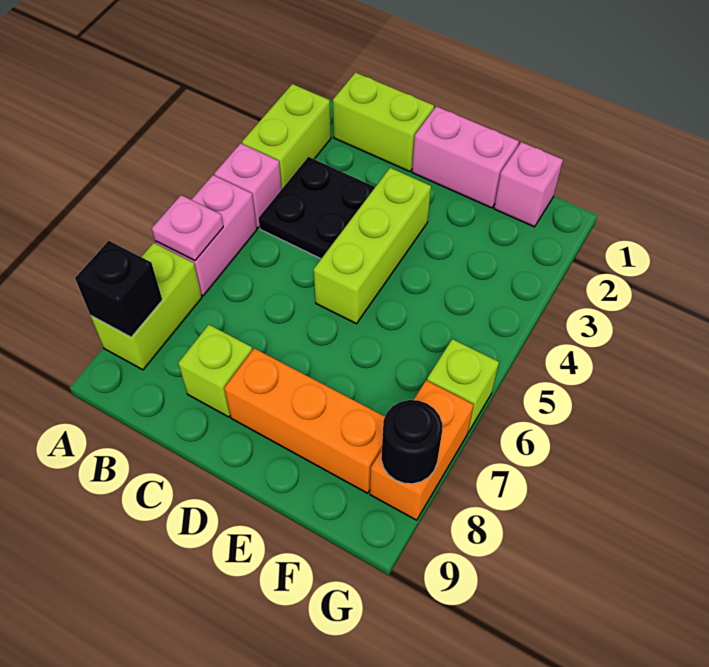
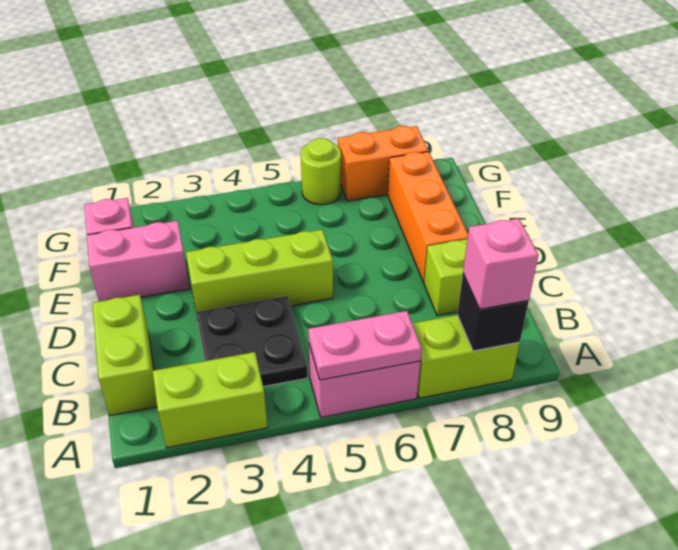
pink 1x1 brick [214,143,282,228] -> pink 1x1 brick moved to [463,219,539,309]
pink 1x1 plate [152,195,223,261] -> pink 1x2 plate [308,311,422,380]
pink 1x2 brick [412,106,519,208] -> pink 1x2 brick turned to [87,221,190,301]
lime 1x1 brick [427,339,499,432] -> lime 1x1 round brick [301,138,341,205]
black 1x1 round brick [381,400,442,484] -> none

